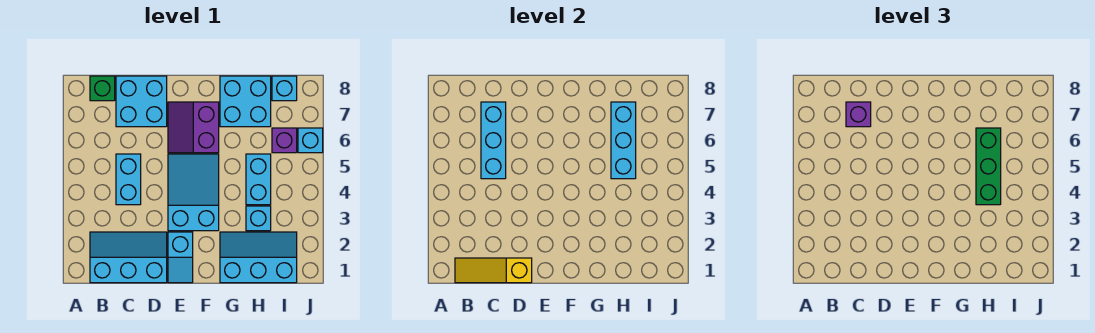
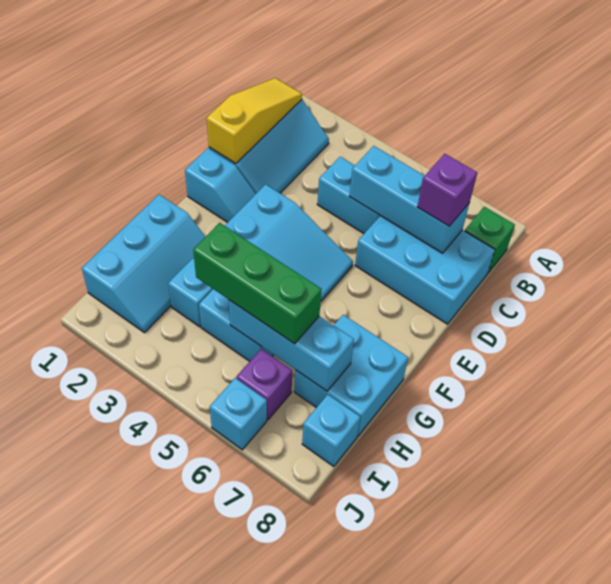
cyan 2x2 brick [116,76,167,127] -> cyan 2x3 brick [355,216,495,324]
cyan 1x2 slope [168,232,193,283] -> cyan 1x2 slope turned to [185,148,256,222]
purple 2x2 slope [168,102,219,153] -> none

